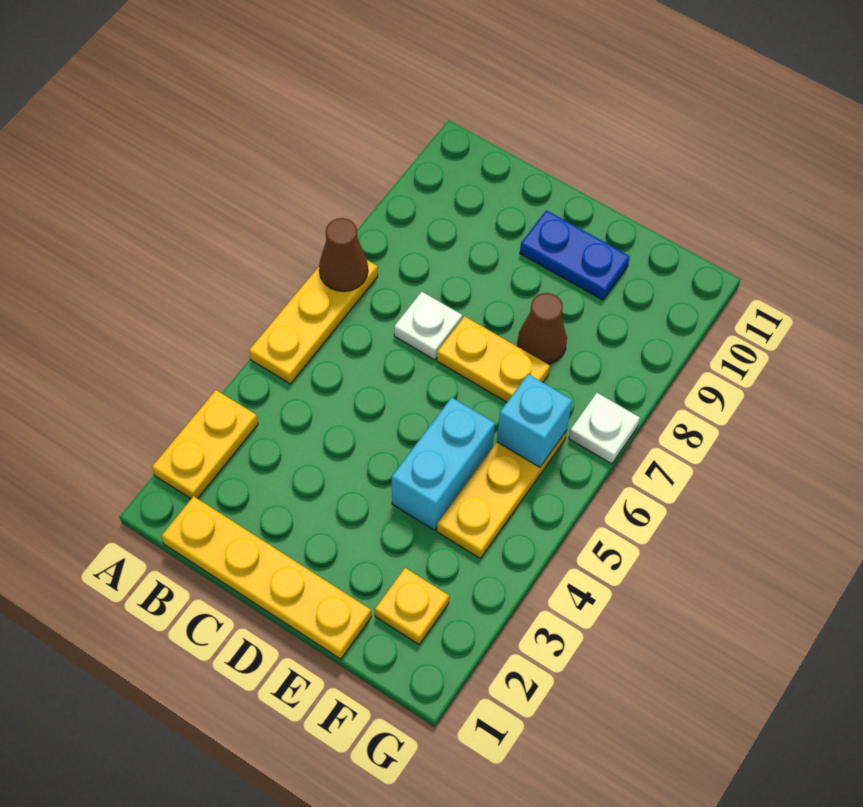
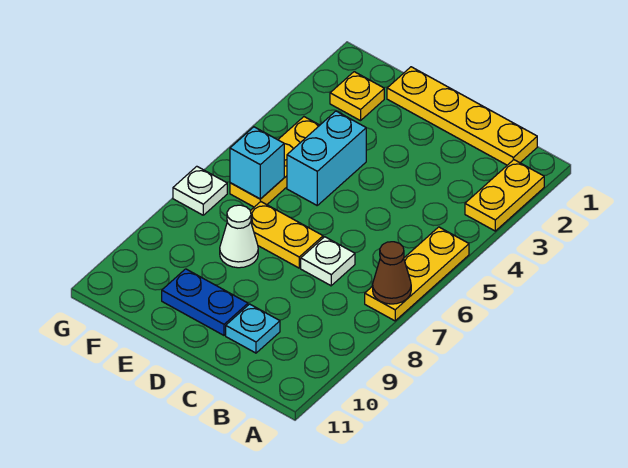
none -> cyan 1x1 plate [226,304,280,353]
brown 1x1 cone [518,293,567,364] -> white 1x1 cone [220,205,258,268]

